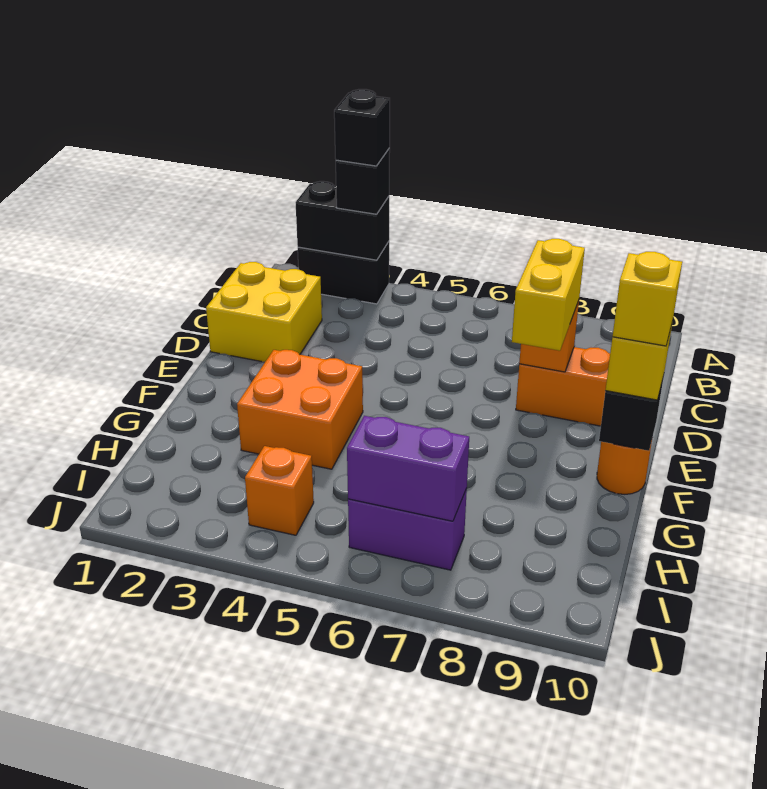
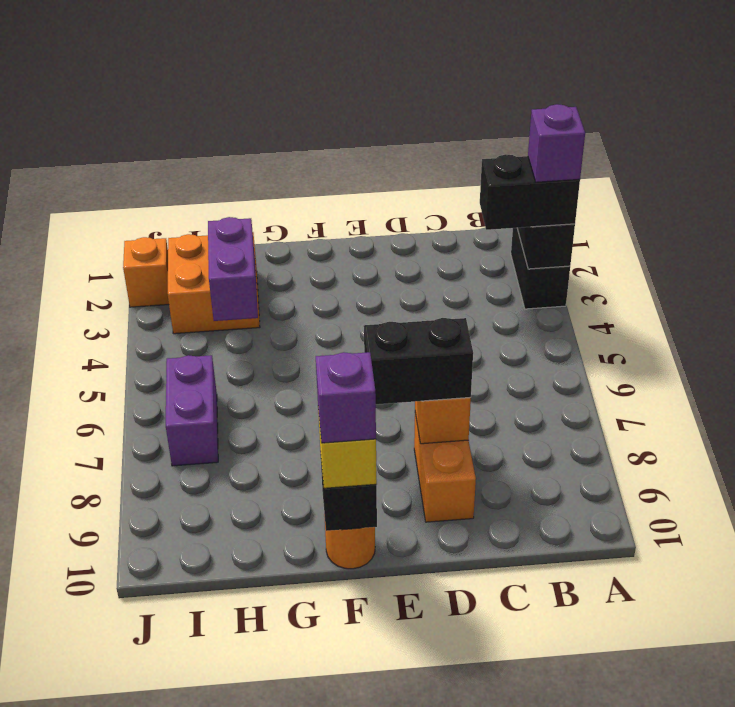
black 1x1 brick [336,148,390,214] -> black 1x2 brick [480,154,580,230]
black 1x1 brick [334,89,390,166] -> purple 1x1 brick [528,104,585,182]
yellow 2x2 brick [206,262,322,362] -> none
yellow 1x2 brick [512,239,585,351] -> black 1x2 brick [364,318,473,404]
orange 2x2 brick [237,350,363,469] -> orange 2x2 brick moved to [168,233,260,334]
yellow 1x1 brick [613,252,682,346] -> purple 1x1 brick [316,352,376,443]
orange 1x1 brick [245,446,314,535] -> orange 1x1 brick moved to [123,237,169,307]
purple 1x2 brick [347,416,469,521] -> purple 1x2 brick moved to [208,217,258,321]

